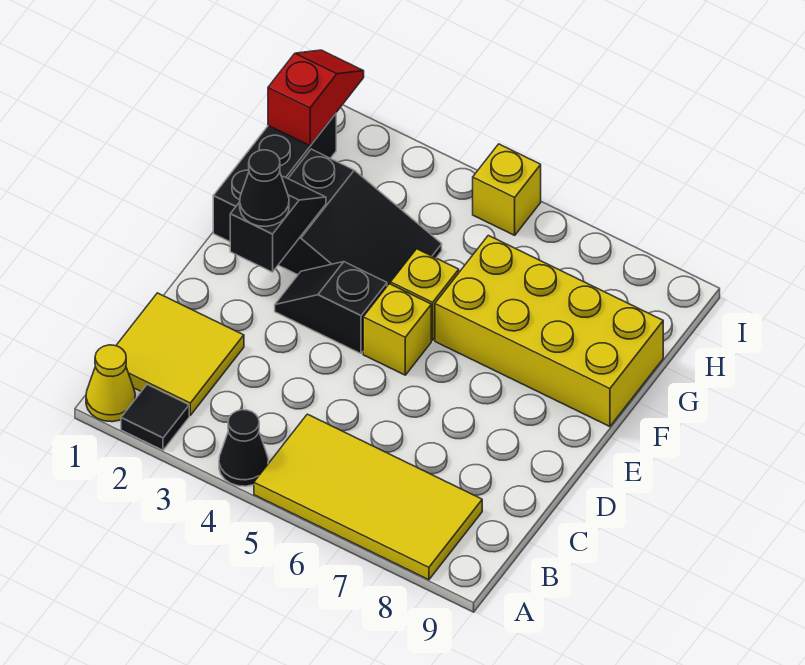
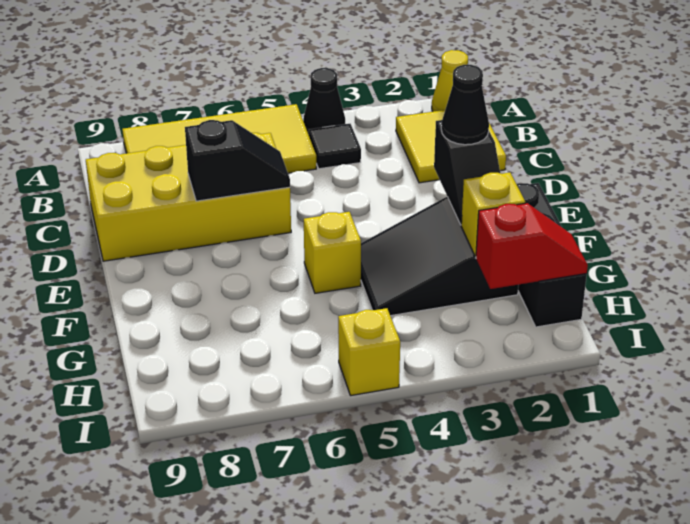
black 1x1 tile [121,385,189,450] -> black 1x1 tile moved to [309,124,361,169]
black 1x2 slope [275,262,387,354] -> black 1x2 slope moved to [185,120,290,201]
yellow 1x1 brick [363,284,431,375] -> yellow 1x1 brick moved to [461,173,525,256]
yellow 2x4 brick [435,235,663,427] -> yellow 2x4 brick moved to [86,133,291,261]
red 1x2 slope [268,50,364,146] -> red 1x2 slope turned to [476,203,588,289]

